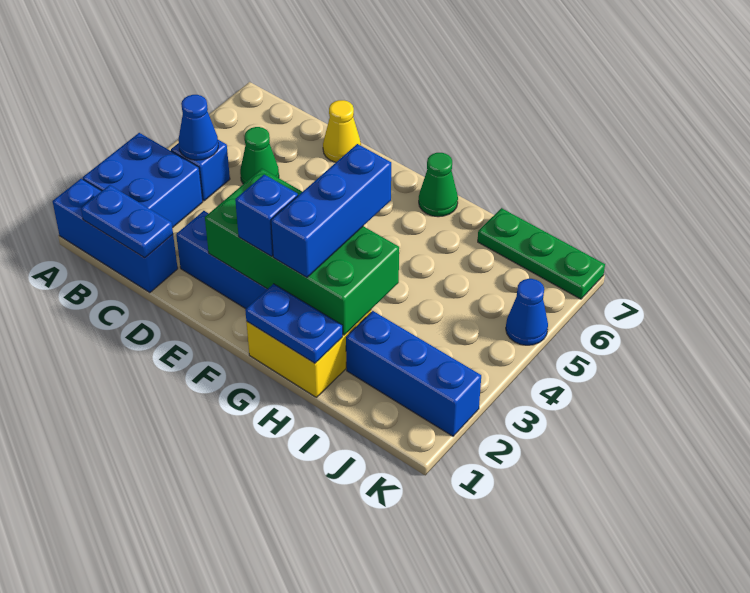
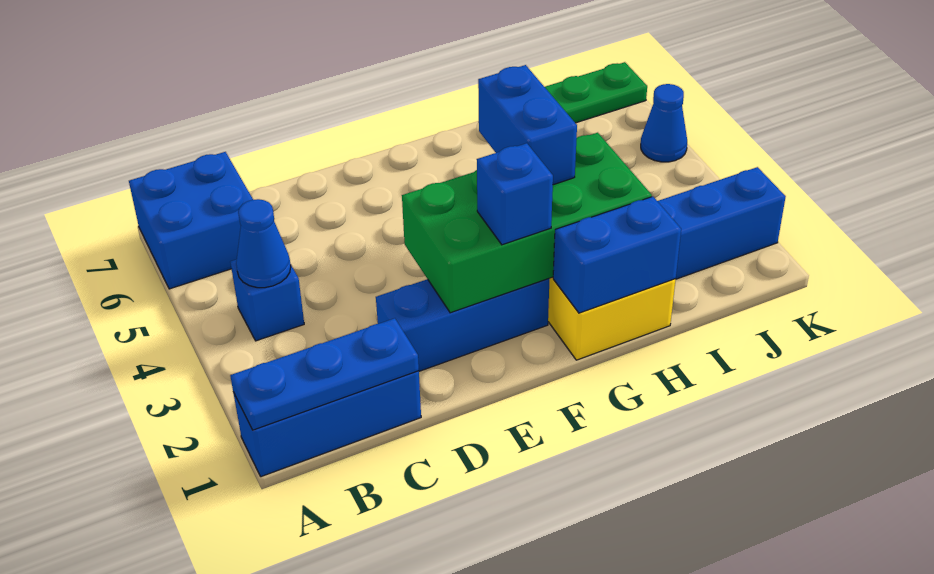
blue 2x2 brick [83,133,203,228] -> blue 2x2 brick moved to [129,152,253,289]
blue 1x2 plate [81,185,173,258] -> blue 1x3 plate [230,318,419,430]
green 1x1 cone [240,127,279,184] -> none
yellow 1x1 cone [323,100,361,162] -> none
blue 1x2 plate [245,284,343,363] -> blue 1x2 brick [553,197,681,313]
blue 1x3 brick [271,144,391,277] -> blue 1x2 brick [478,65,577,185]
green 1x1 cone [419,153,458,217] -> none

